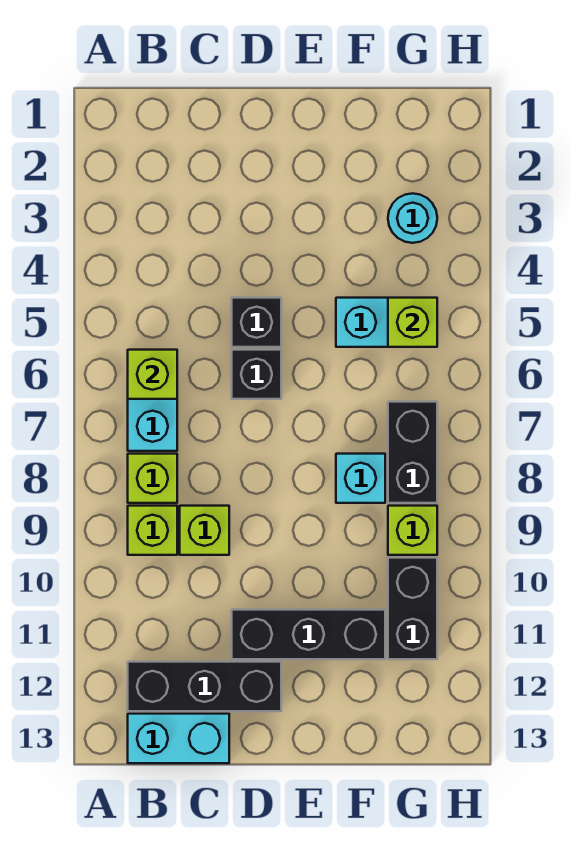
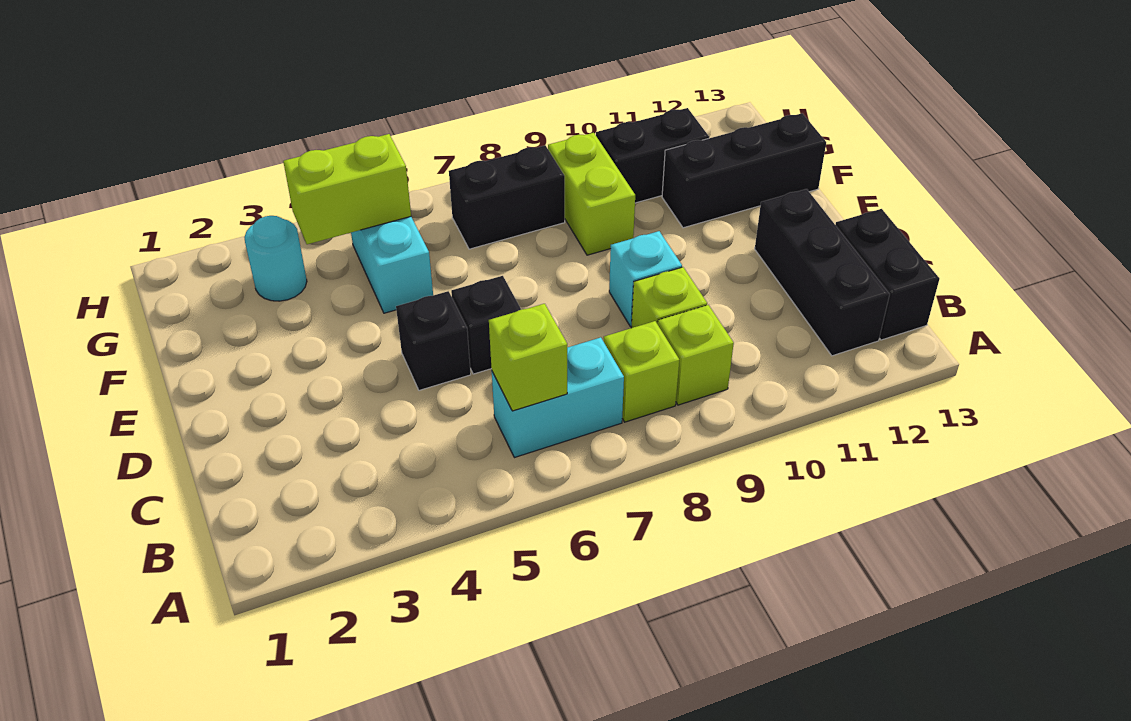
cyan 1x2 brick [128,714,229,763] -> black 1x2 brick [836,209,939,340]
black 1x3 brick [232,610,385,659] -> black 1x3 brick turned to [662,113,826,228]
cyan 1x1 brick [336,454,385,503] -> cyan 1x1 brick moved to [609,231,682,327]
lime 1x1 brick [388,298,437,347] -> lime 1x2 brick [283,134,411,244]
lime 1x1 brick [388,506,437,555] -> lime 1x2 brick [548,133,635,255]

